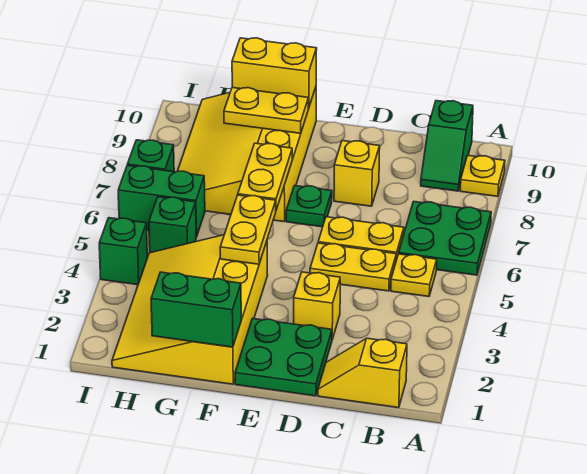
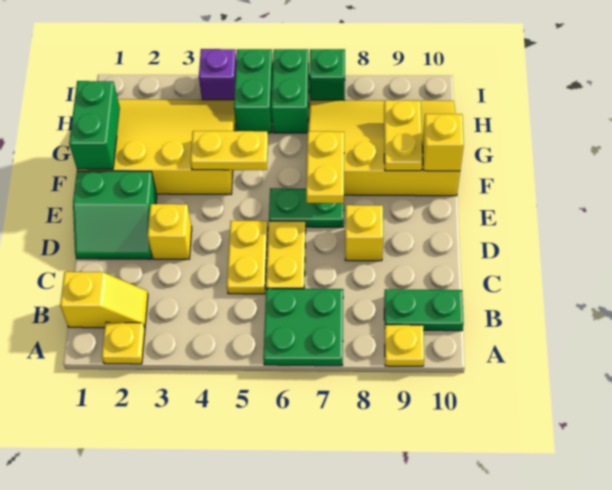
yellow 1x2 slope [318,338,407,408] -> yellow 1x2 slope turned to [60,272,148,328]
yellow 1x1 plate [391,254,437,297] -> yellow 1x1 plate moved to [102,322,145,364]
green 1x2 slope [421,101,473,191] -> green 1x2 plate [384,289,464,331]
green 2x2 plate [235,318,332,396] -> green 2x2 slope [73,171,157,259]
green 1x1 plate [286,186,332,227] -> green 1x2 plate [269,188,344,227]
yellow 1x2 plate [238,143,292,210] -> yellow 1x2 plate turned to [306,131,344,203]
yellow 1x2 brick [232,38,317,108] -> yellow 1x1 brick [423,114,464,171]
green 1x1 brick [149,197,196,253] -> green 1x2 brick [234,49,273,133]
green 1x1 brick [99,218,147,285] -> purple 1x1 brick [199,49,237,100]

